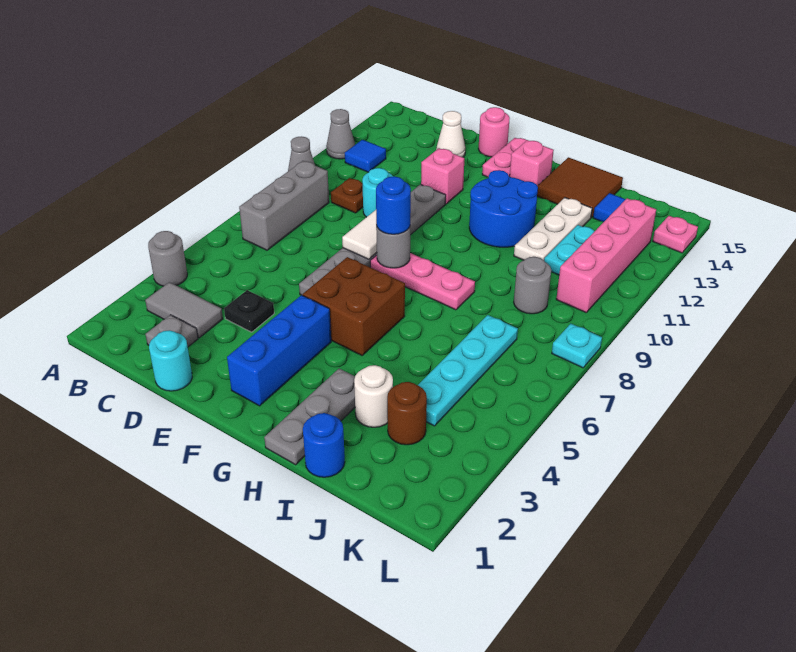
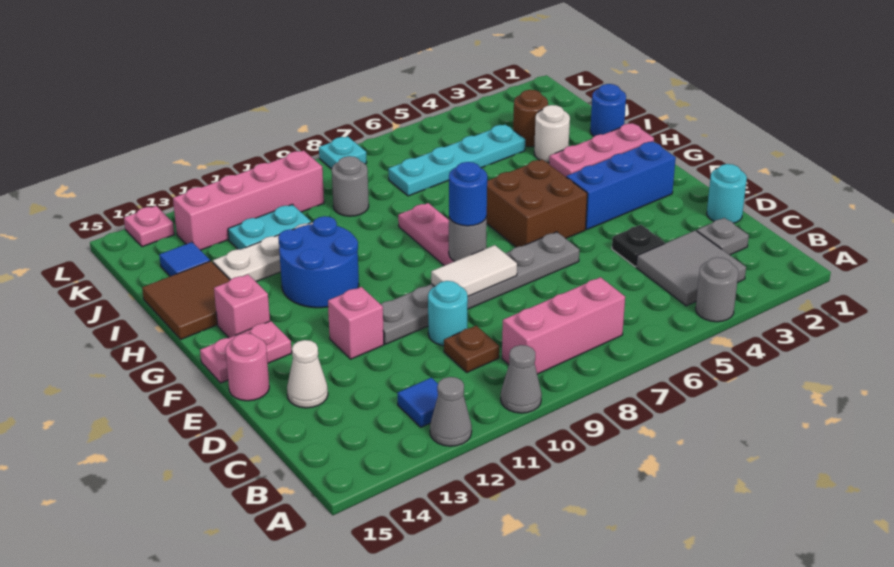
grey 1x2 tile [145,282,223,338] -> grey 2x2 tile [636,230,746,306]
grey 1x3 brick [239,161,329,250] -> pink 1x3 brick [502,277,625,374]
grey 1x3 plate [264,369,355,465] -> pink 1x3 plate [549,123,654,177]

